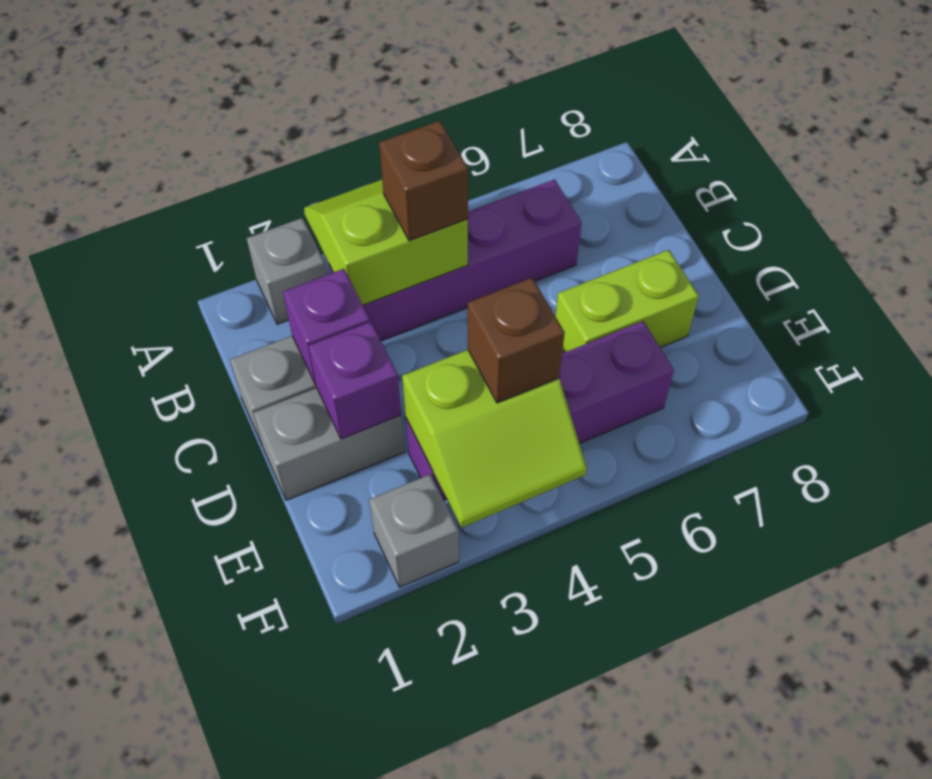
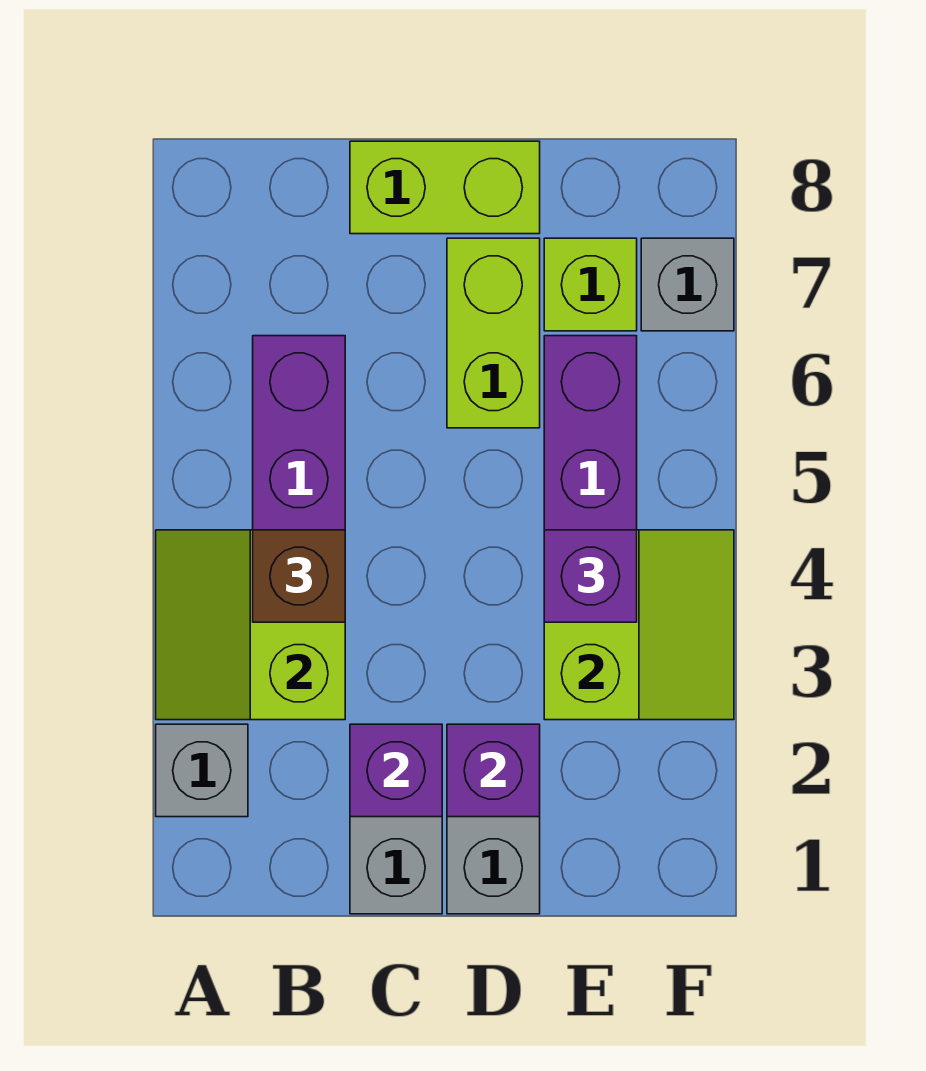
none -> lime 1x2 brick [350,141,540,234]
brown 1x1 brick [468,278,565,403] -> purple 1x1 brick [544,530,637,622]
none -> lime 1x1 brick [544,238,637,331]
grey 1x1 brick [369,474,459,587] -> grey 1x1 brick moved to [641,238,734,331]

